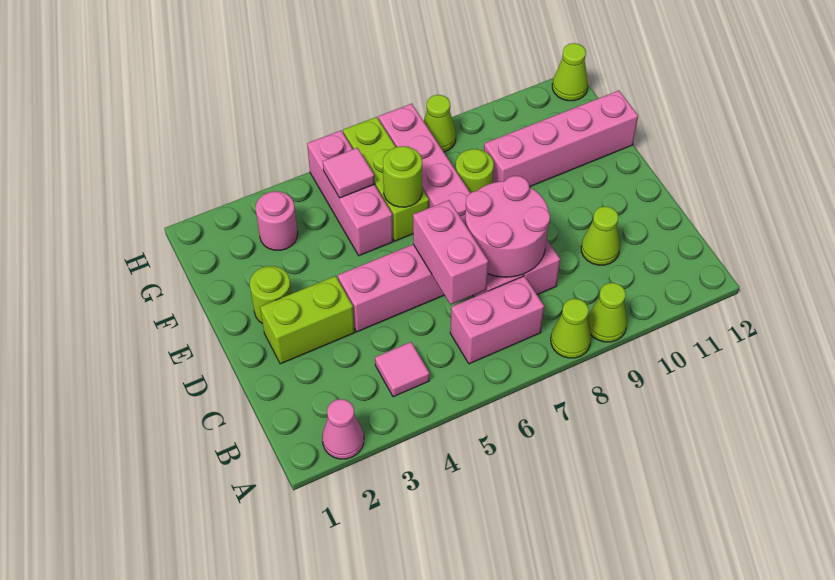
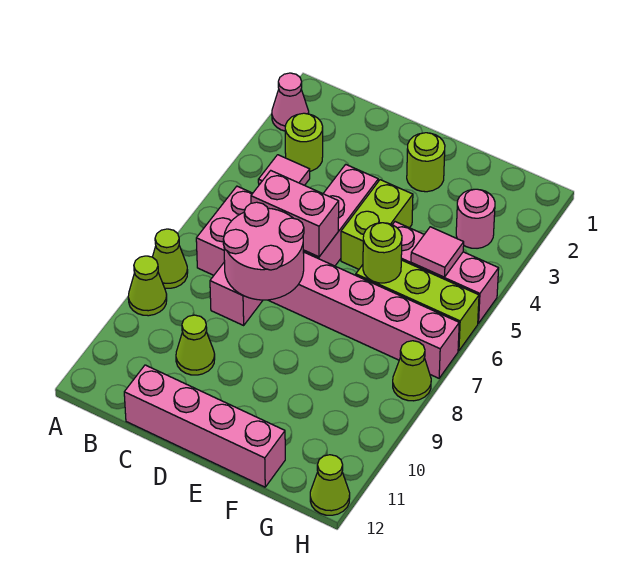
lime 1x2 brick [260,276,355,364] -> lime 1x2 brick moved to [341,180,413,269]
lime 1x1 round brick [456,149,494,193] -> lime 1x1 round brick moved to [285,113,323,171]
pink 1x4 brick [484,91,638,187] -> pink 1x4 brick turned to [124,365,285,487]

